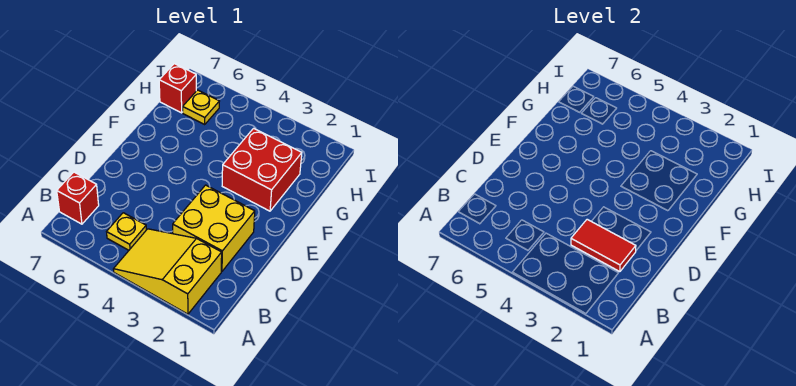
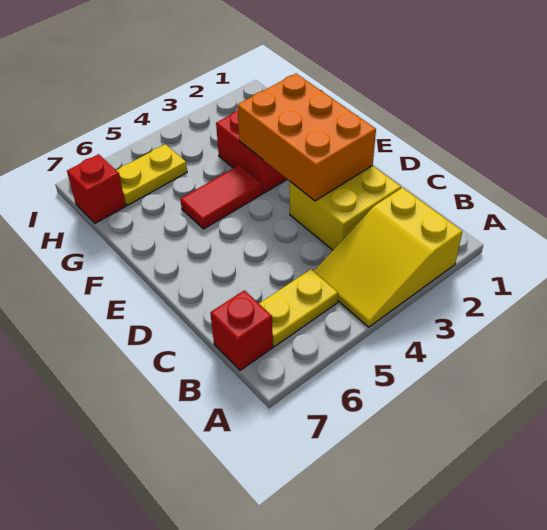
yellow 1x1 plate [107,213,146,250] -> yellow 1x2 plate [259,269,338,347]
red 1x2 tile [571,219,636,272] -> red 1x2 tile moved to [180,165,262,229]
none -> orange 2x3 brick [237,74,376,201]
yellow 1x1 plate [183,90,219,124] -> yellow 1x2 plate [116,144,187,205]

